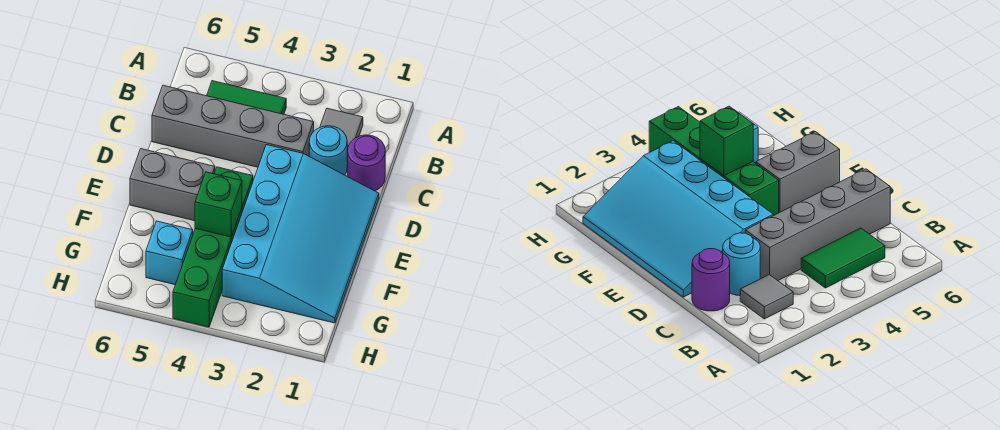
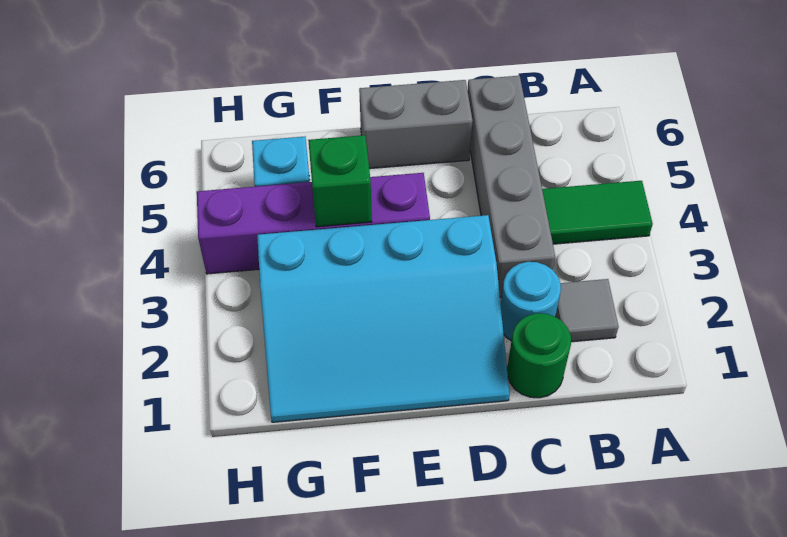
green 1x2 tile [207,81,286,114] -> green 1x2 tile turned to [542,181,653,244]
purple 1x1 round brick [347,135,385,191] -> green 1x1 round brick [507,313,571,398]
green 1x4 brick [173,167,253,327] -> purple 1x4 brick [197,173,430,274]
grey 1x2 brick [130,149,215,221] -> grey 1x2 brick turned to [359,80,473,169]

